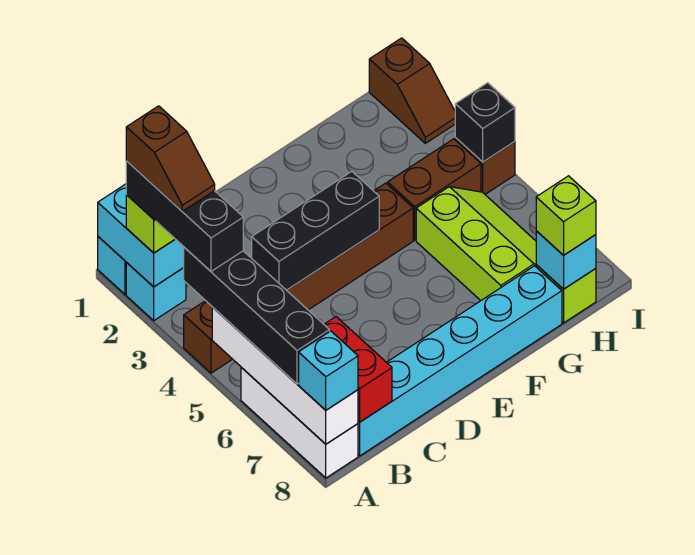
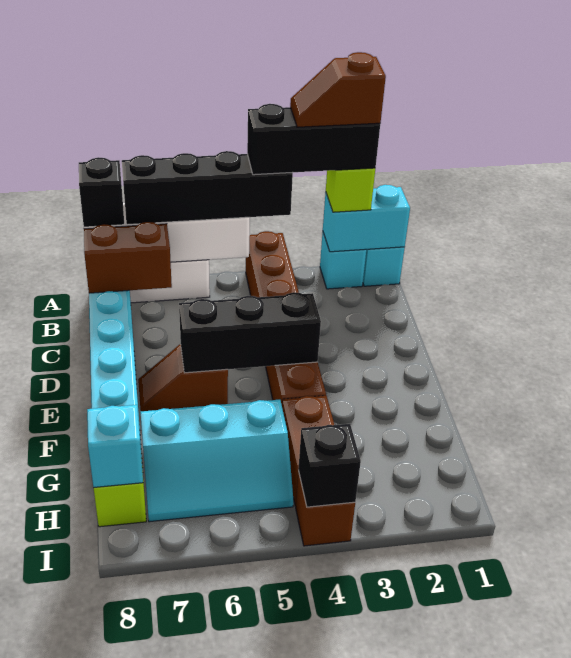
cyan 1x1 brick [299,331,358,410] -> black 1x1 brick [79,157,124,227]
red 1x2 brick [324,317,392,422] -> brown 1x2 brick [84,222,172,293]
black 1x3 brick [252,172,379,290] -> black 1x3 brick turned to [179,292,321,373]
lime 2x3 slope [416,187,536,300] -> cyan 2x3 slope [140,400,293,522]
lime 1x1 brick [536,176,596,255] -> none
brown 1x2 slope [369,38,455,143] -> brown 1x2 slope moved to [138,344,228,411]

